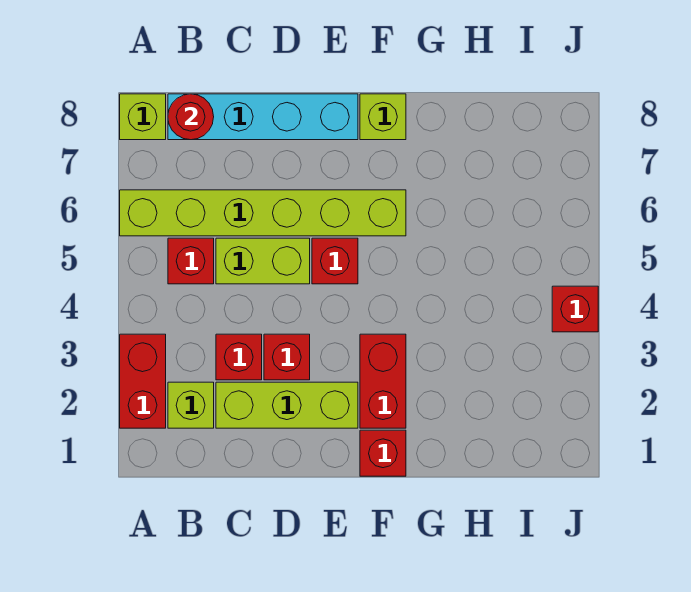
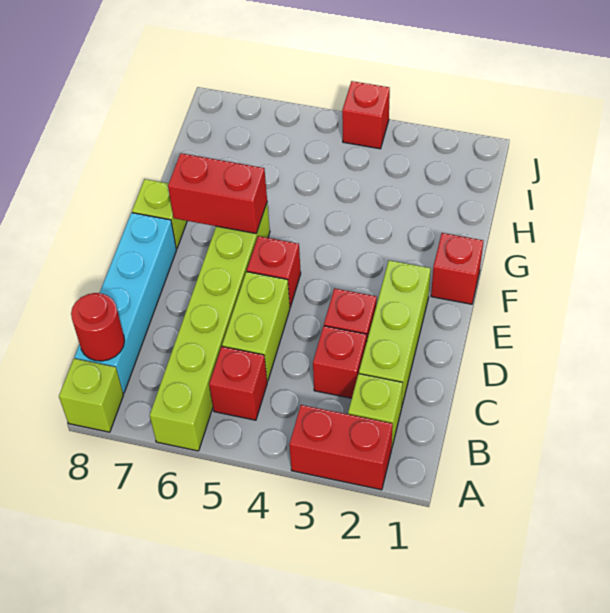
red 1x2 brick [360,334,406,428] -> red 1x2 brick moved to [168,153,267,233]

